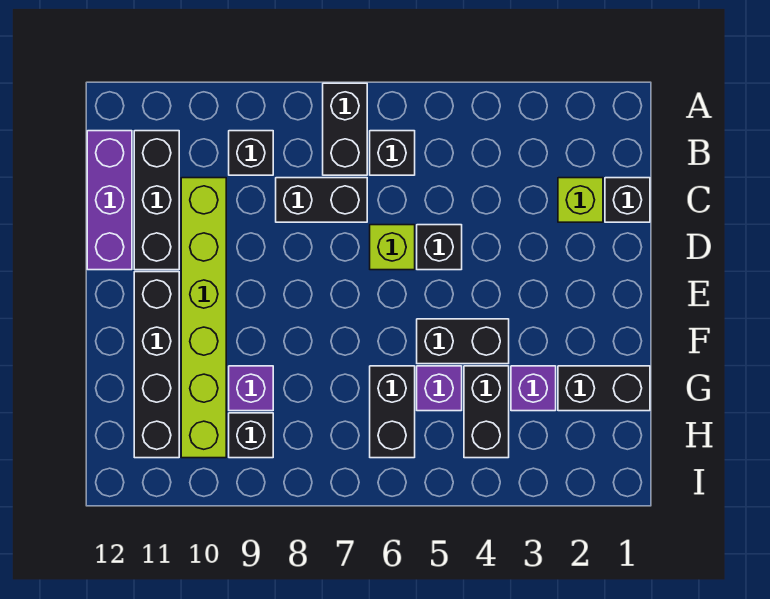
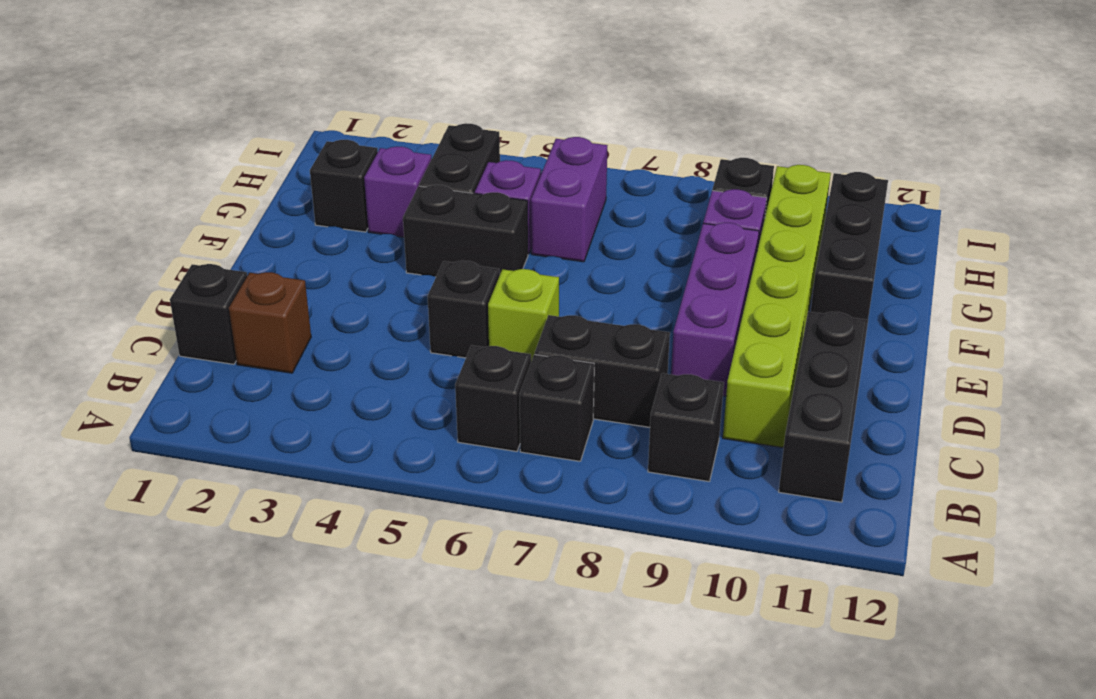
black 1x2 brick [323,83,367,175] -> black 1x1 brick [520,355,594,461]
purple 1x3 brick [87,131,132,270] -> purple 1x3 brick moved to [671,223,759,396]
lime 1x1 brick [558,178,603,222] -> brown 1x1 brick [229,272,311,373]
black 1x4 brick [134,272,179,458] -> black 1x3 brick [811,172,888,320]
black 1x2 brick [558,366,650,411] -> black 1x1 brick [310,139,378,232]
black 1x2 brick [370,366,415,458] -> purple 1x2 brick [531,137,607,262]

